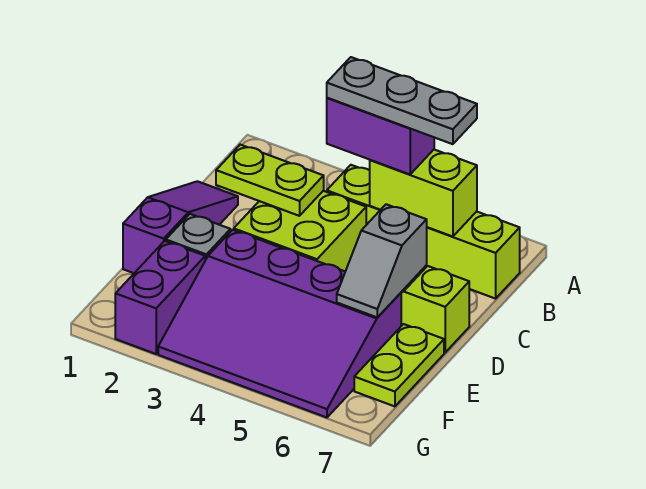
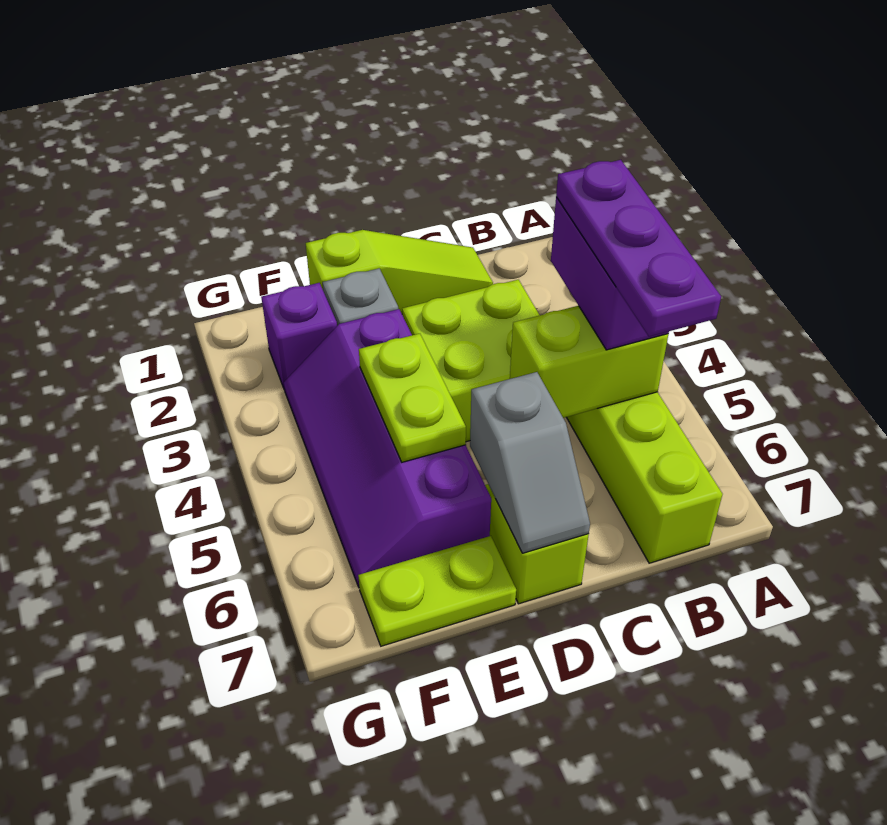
grey 1x3 plate [327,57,477,144] -> purple 1x3 plate [556,160,721,336]
lime 1x2 brick [370,150,477,237] -> lime 1x2 brick turned to [510,306,668,418]
purple 1x3 slope [123,181,238,273] -> lime 1x3 slope [306,230,493,313]
lime 1x2 plate [216,145,324,216] -> lime 1x2 plate moved to [359,334,466,462]
grey 1x2 slope [337,204,427,317] -> grey 1x2 slope turned to [470,372,590,553]
purple 3x4 slope [158,230,401,417] -> purple 2x4 slope [284,309,491,587]
purple 1x2 brick [115,241,205,354] -> purple 1x1 brick [261,283,337,390]

